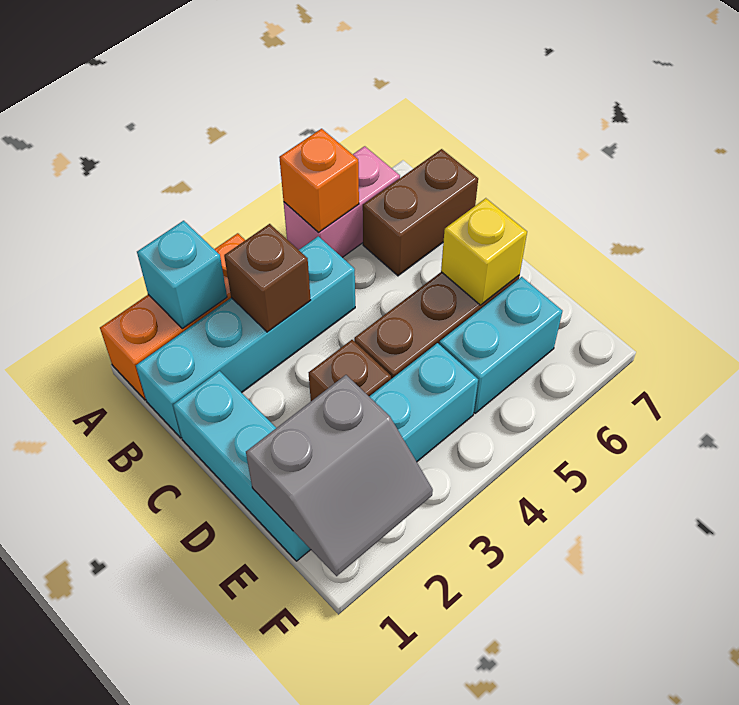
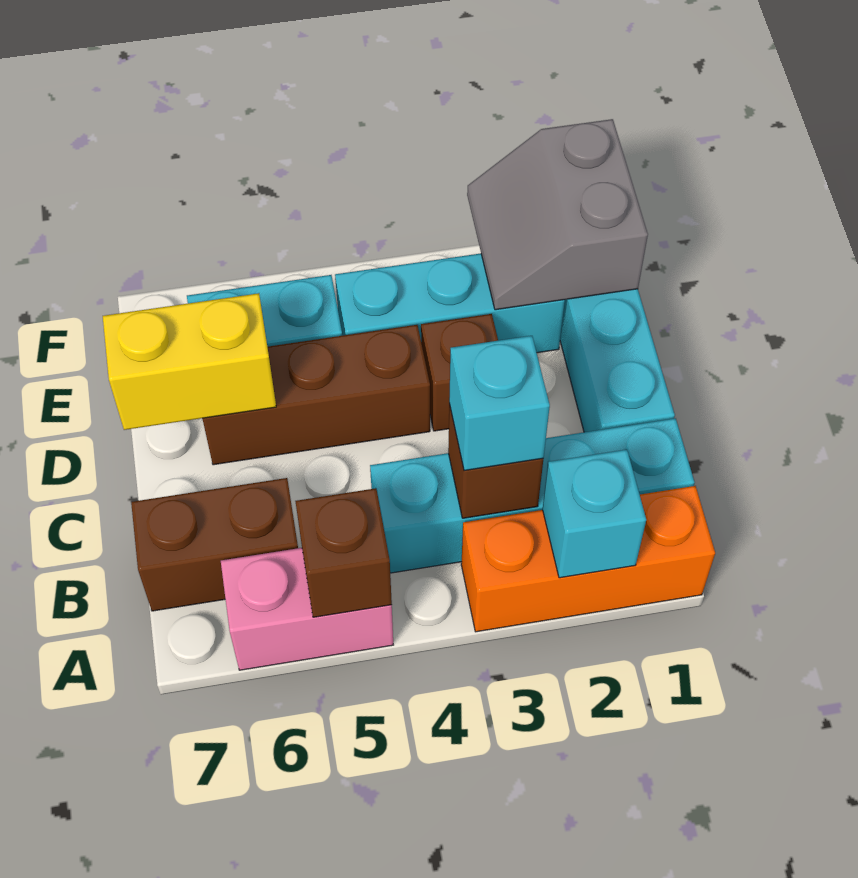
orange 1x1 brick [279,129,359,232] -> brown 1x1 brick [295,488,392,617]
none -> cyan 1x1 brick [449,336,550,471]
yellow 1x1 brick [441,198,527,305] -> yellow 1x2 brick [103,293,276,430]
grey 2x2 slope [246,375,433,576] -> grey 2x2 slope turned to [467,119,648,310]

